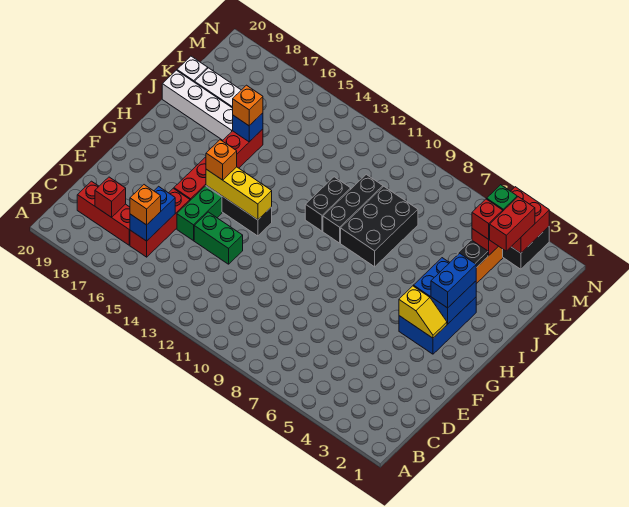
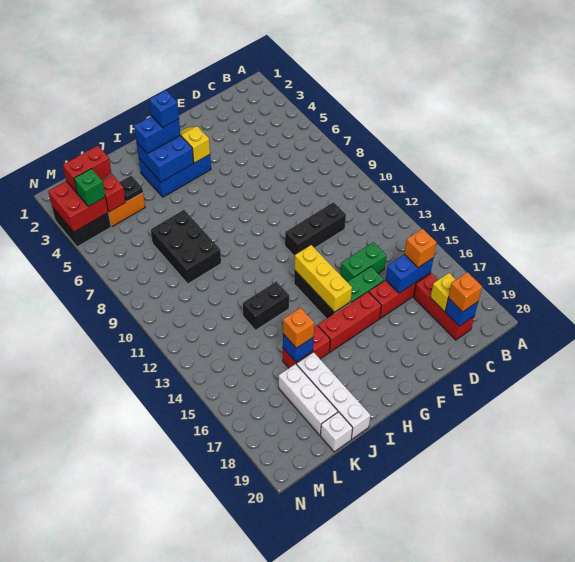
red 1x1 brick [95,177,126,217] -> yellow 1x1 brick [430,273,456,311]
none -> blue 1x1 brick [445,298,478,326]
green 1x2 brick [194,212,243,264] -> green 1x2 brick turned to [340,242,386,282]
orange 1x1 brick [206,140,237,180] -> orange 1x1 brick moved to [448,272,482,312]
none -> blue 1x1 brick [149,90,179,127]
black 2x3 brick [341,186,418,267] -> black 2x3 brick turned to [151,210,221,284]
black 1x3 brick [323,174,383,243] -> black 1x3 brick moved to [285,202,346,256]
black 1x2 brick [305,177,351,231] -> black 1x2 brick moved to [243,281,289,330]
red 1x1 brick [472,199,503,239] -> none

